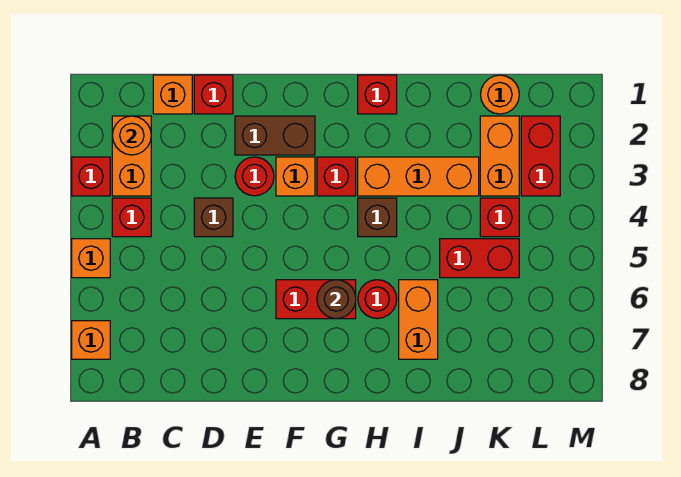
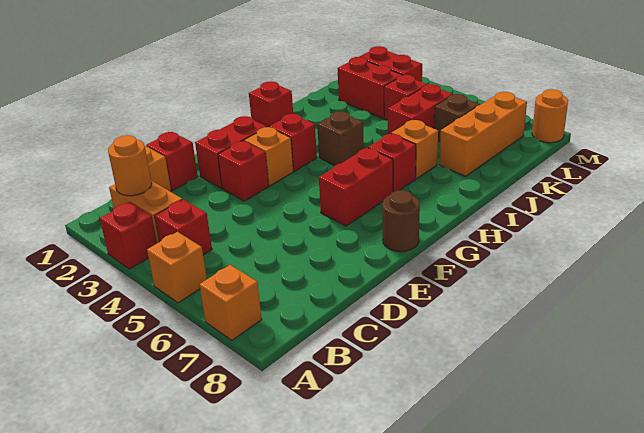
brown 1x1 brick [194,198,233,237] -> brown 1x1 brick moved to [434,94,480,142]
brown 1x2 brick [235,116,315,155] -> red 1x2 brick [195,116,267,188]
red 1x1 round brick [235,157,274,196] -> red 1x1 brick [218,141,269,201]
brown 1x1 round brick [317,280,356,319] -> brown 1x1 round brick moved to [382,190,420,252]
orange 1x3 brick [358,157,479,196] -> orange 1x3 brick moved to [439,92,527,176]
red 1x1 round brick [358,280,397,319] -> red 1x1 brick [368,133,416,192]
orange 1x2 brick [399,280,438,359] -> orange 1x1 brick [391,120,438,179]
orange 1x1 round brick [481,75,519,114] -> orange 1x1 round brick moved to [532,89,568,143]
orange 1x2 brick [480,116,519,196] -> red 1x2 brick [338,57,402,119]

